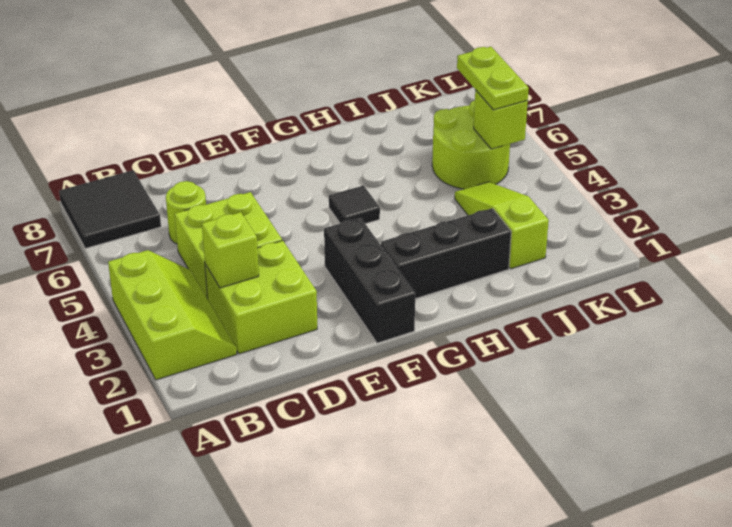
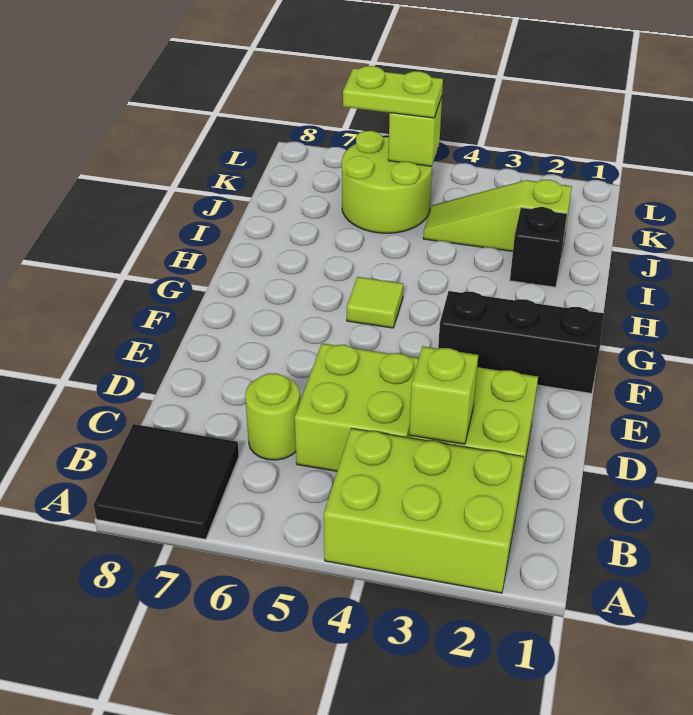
lime 2x3 slope [108,250,237,380] -> lime 2x3 brick [324,428,524,593]
black 1x3 brick [380,208,511,299] -> black 1x1 brick [510,207,567,287]
black 1x1 tile [329,186,380,224] -> lime 1x1 tile [347,277,403,328]

